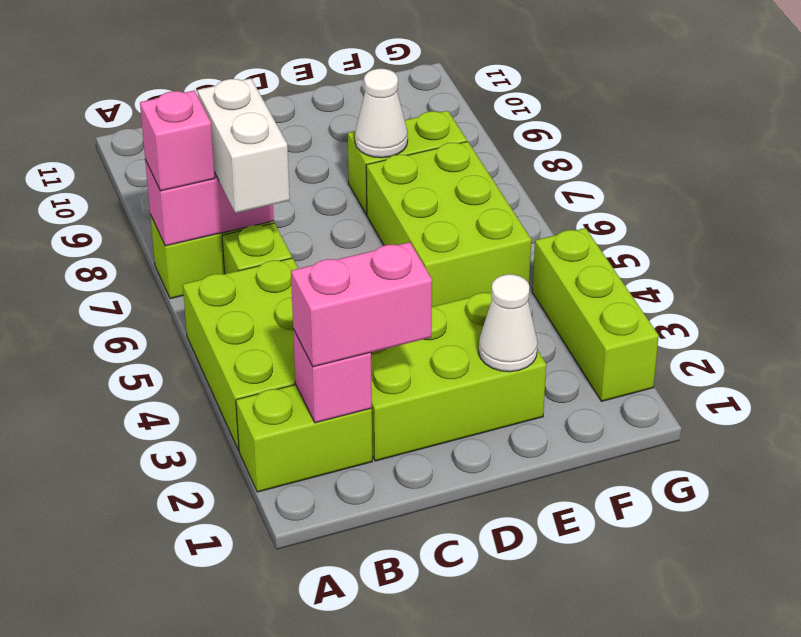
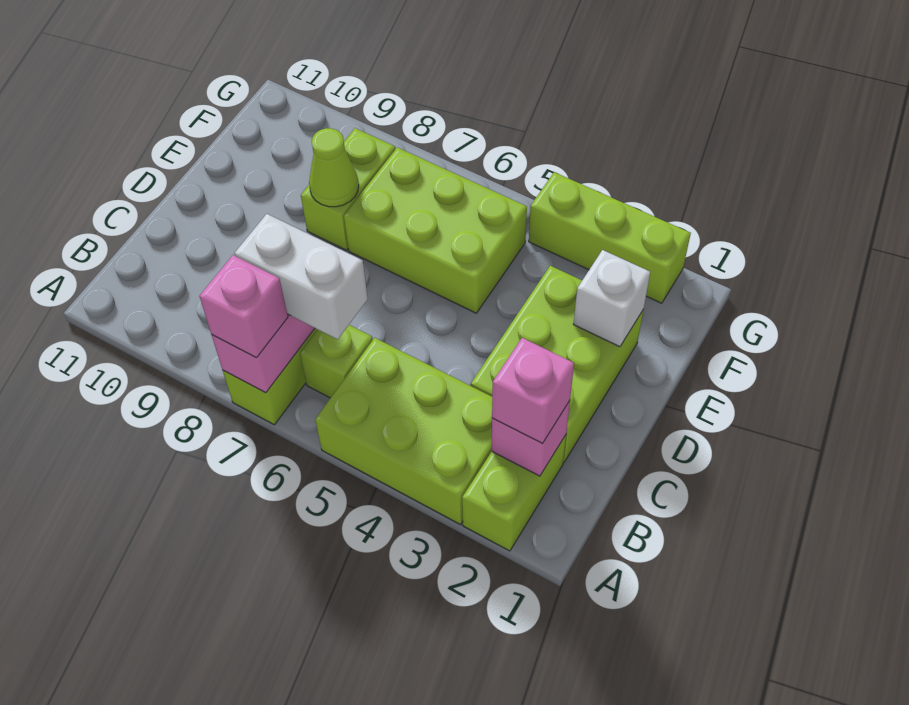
pink 1x2 brick [291,242,432,367] -> pink 1x1 brick [492,338,574,444]
white 1x1 cone [479,274,538,372] -> white 1x1 brick [573,250,650,347]
white 1x1 cone [355,69,408,158] -> lime 1x1 cone [309,128,359,207]

